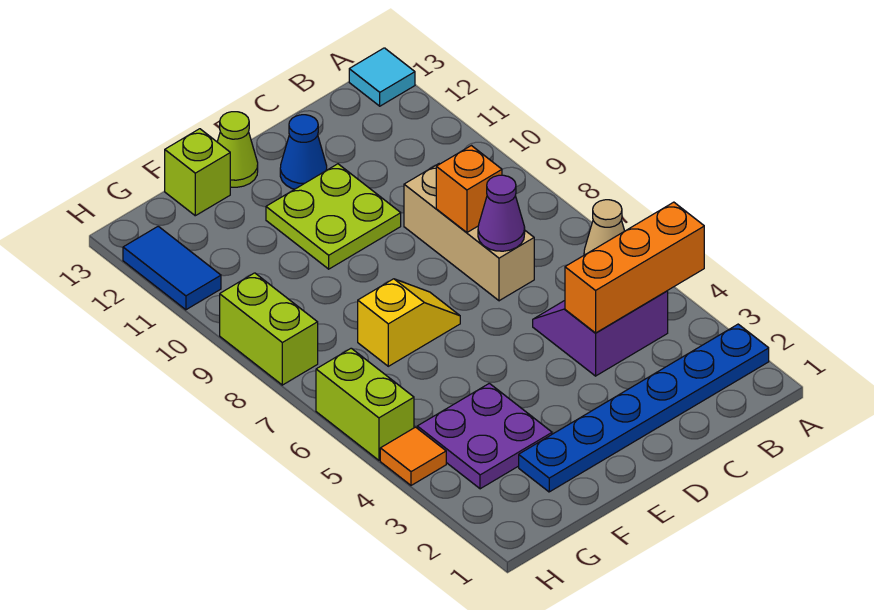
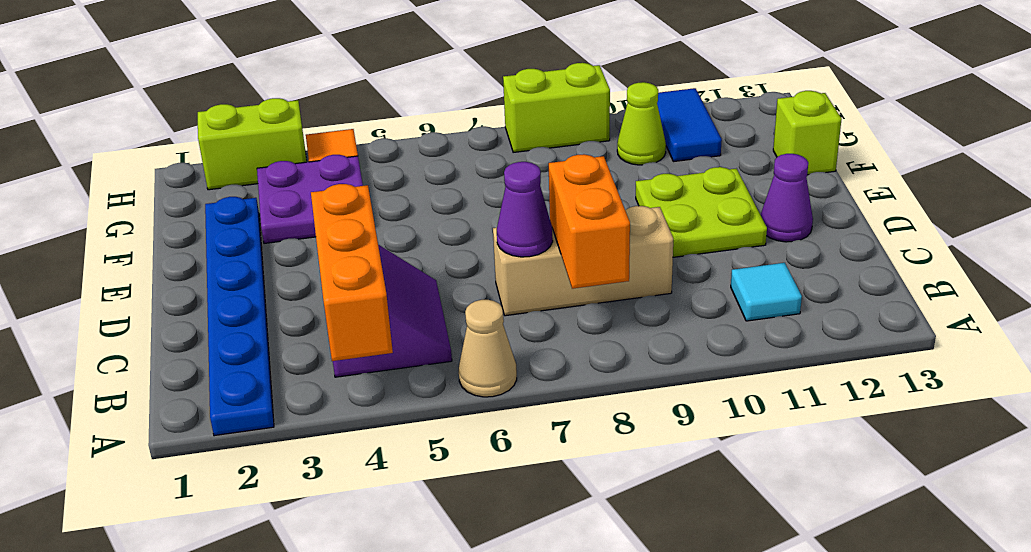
cyan 1x1 tile [349,48,415,106] -> cyan 1x1 tile moved to [731,263,802,321]
orange 1x1 brick [436,146,502,232] -> orange 1x2 brick [549,154,630,289]
blue 1x1 cone [280,115,327,189] -> purple 1x1 cone [761,154,813,242]
yellow 1x2 slope [358,279,460,366] -> none
lime 1x1 cone [217,112,258,187] -> lime 1x1 cone moved to [617,82,666,165]
lime 1x2 brick [316,348,414,460] -> lime 1x2 brick moved to [198,98,307,190]
blue 1x2 tile [123,226,221,310] -> blue 1x2 tile turned to [657,88,722,162]

